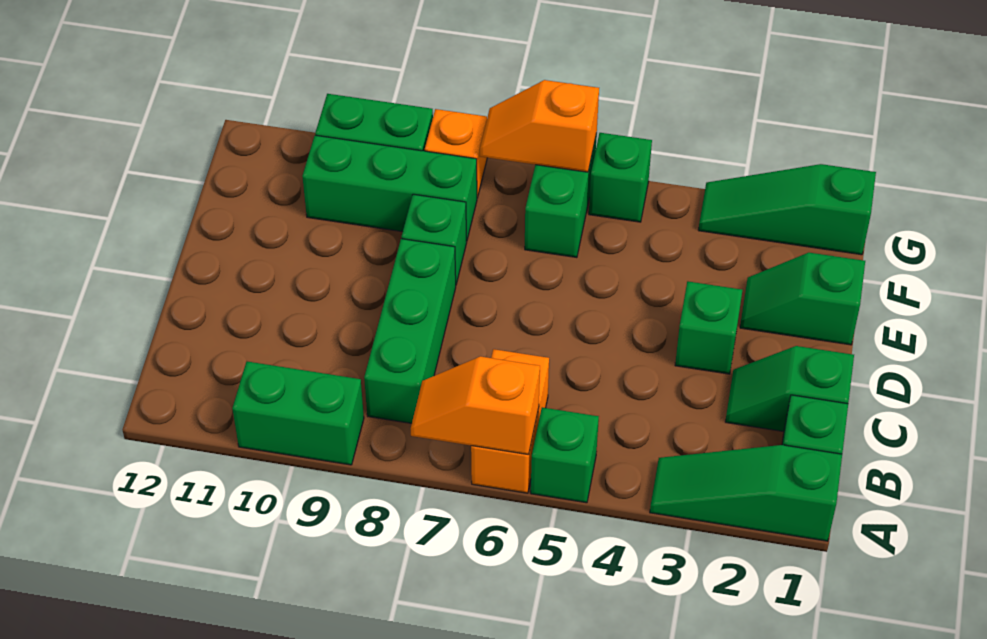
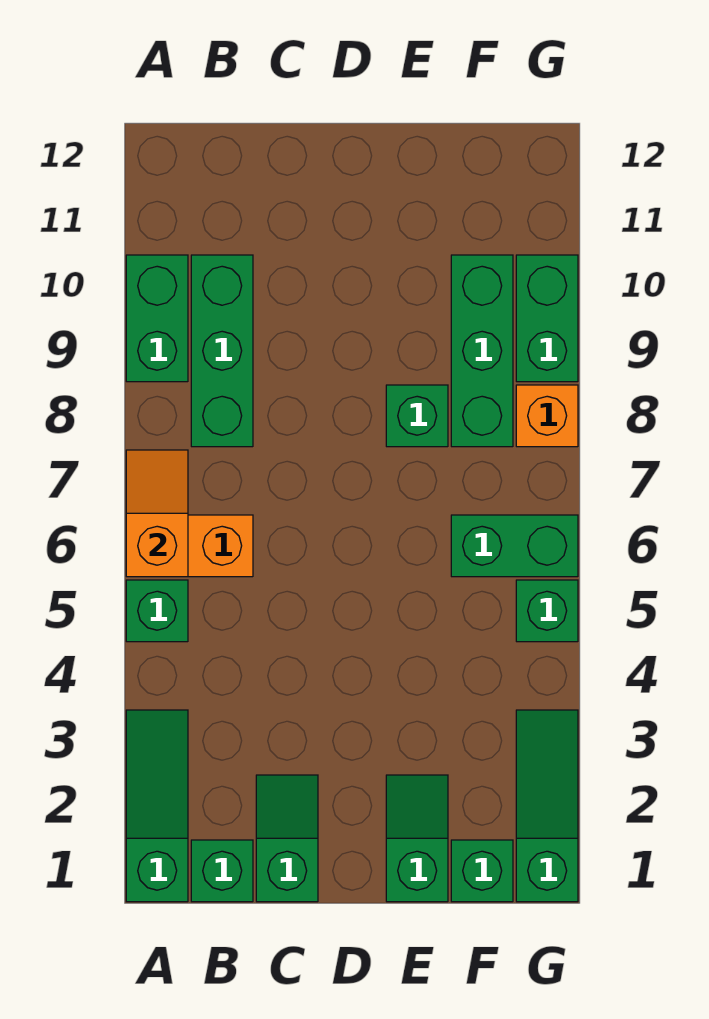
green 1x3 brick [364,239,456,423] -> green 1x3 brick turned to [191,255,253,447]
green 1x1 brick [675,281,742,374] -> green 1x1 brick moved to [451,840,513,902]
orange 1x2 slope [480,80,599,172] -> none

